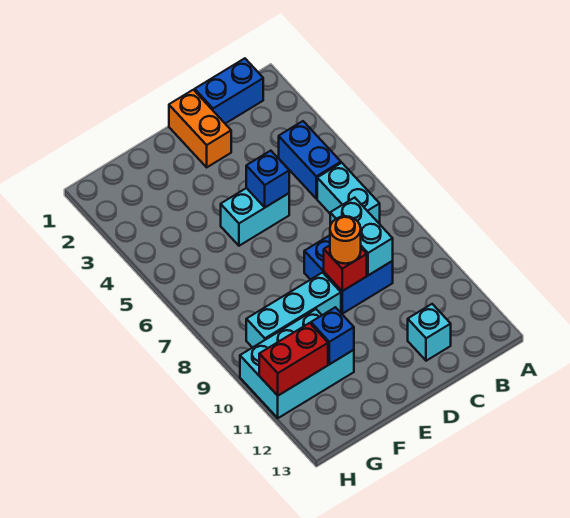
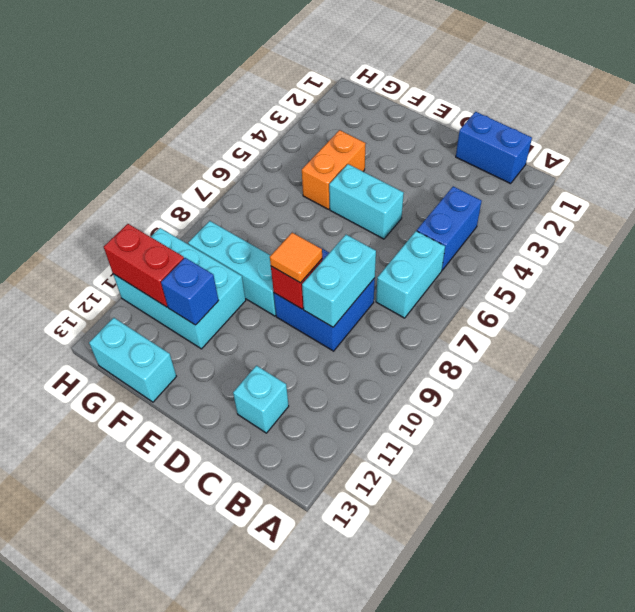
orange 1x2 brick [169,90,231,167] -> orange 1x2 brick moved to [302,130,366,209]
blue 1x1 brick [246,151,289,207] -> none
orange 1x1 round brick [330,216,361,264] -> orange 1x1 tile [270,233,322,283]
none -> cyan 1x2 brick [89,318,176,402]

